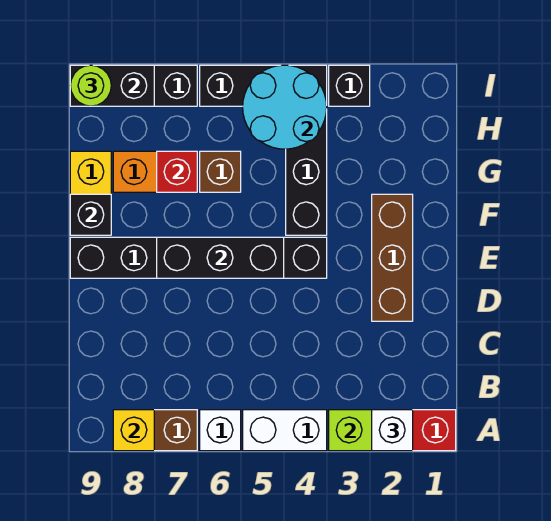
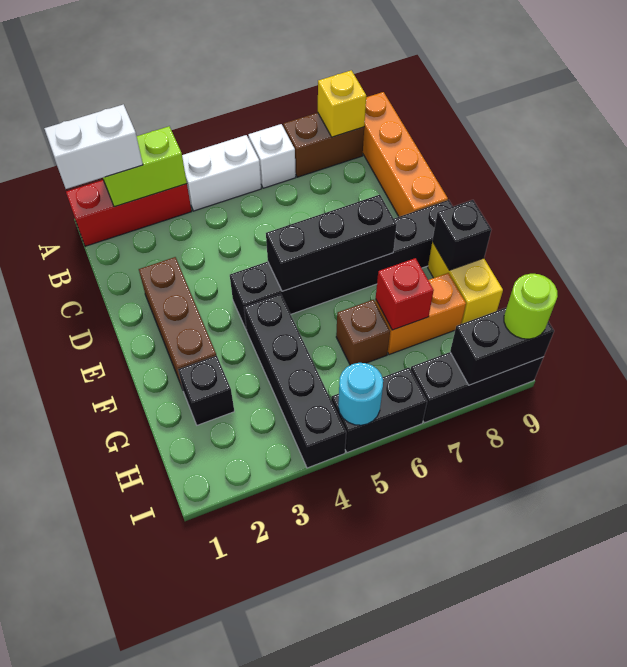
white 1x1 brick [372,410,413,451] -> white 1x2 brick [44,104,143,189]
none -> orange 1x4 brick [363,92,448,217]
cyan 2x2 round brick [243,65,327,149] -> cyan 1x1 round brick [338,363,383,425]
black 1x1 brick [329,65,370,106] -> black 1x1 brick moved to [178,355,234,425]

